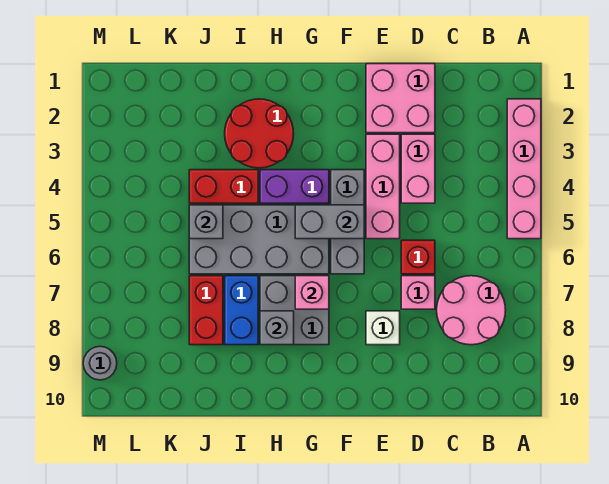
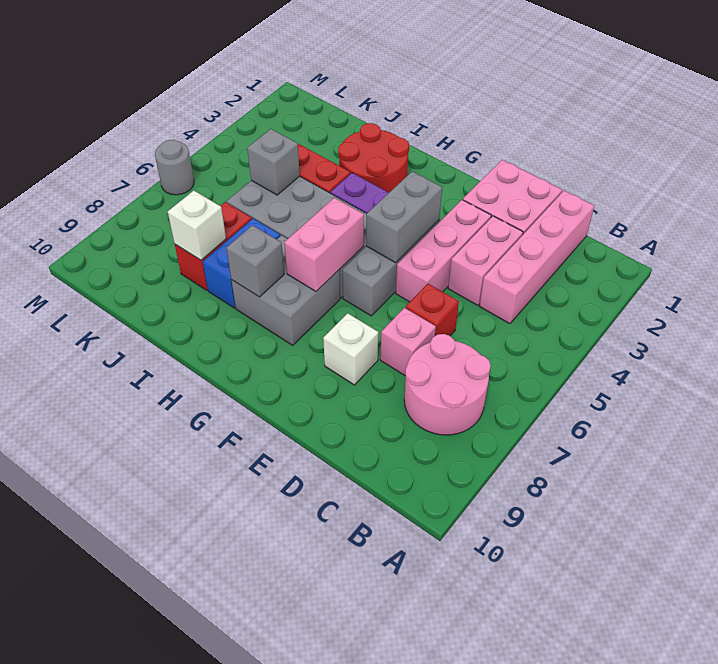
pink 1x4 brick [507,99,541,239] -> pink 1x4 brick moved to [480,191,594,324]
grey 1x2 brick [295,205,364,239] -> grey 1x2 brick turned to [366,171,442,263]
pink 1x1 brick [295,276,329,309] -> pink 1x2 brick [284,198,364,291]
none -> white 1x1 brick [168,191,226,260]
grey 1x1 round brick [83,346,117,380] -> grey 1x1 round brick moved to [155,140,194,195]

